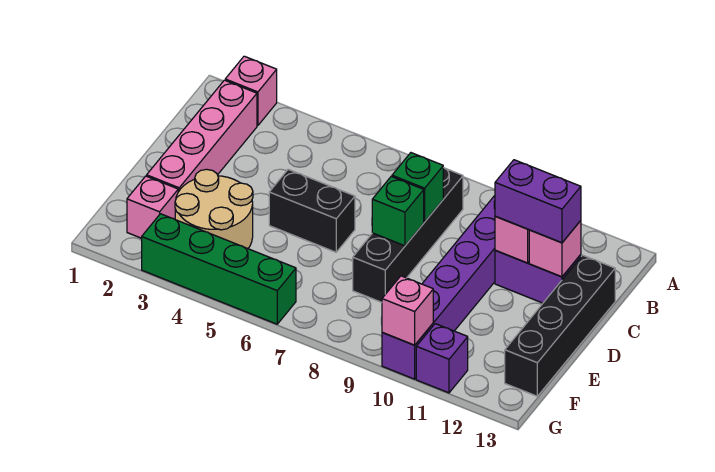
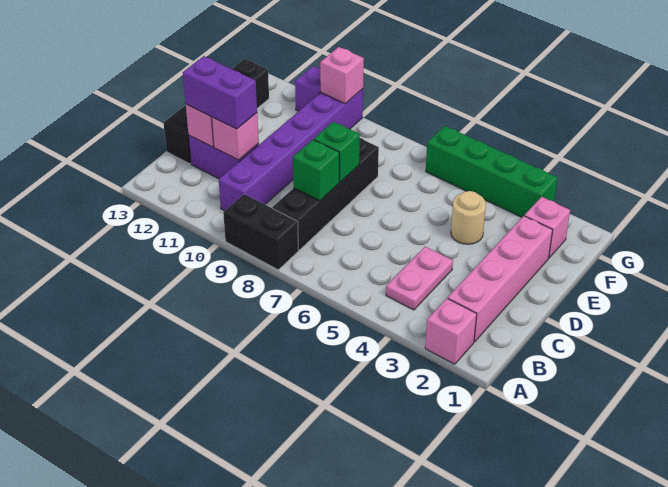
none -> pink 1x2 plate [386,247,453,310]
black 1x2 brick [269,169,355,252] -> black 1x2 brick moved to [223,194,299,270]
tan 2x2 round brick [175,169,253,249] -> tan 1x1 round brick [451,191,486,244]

